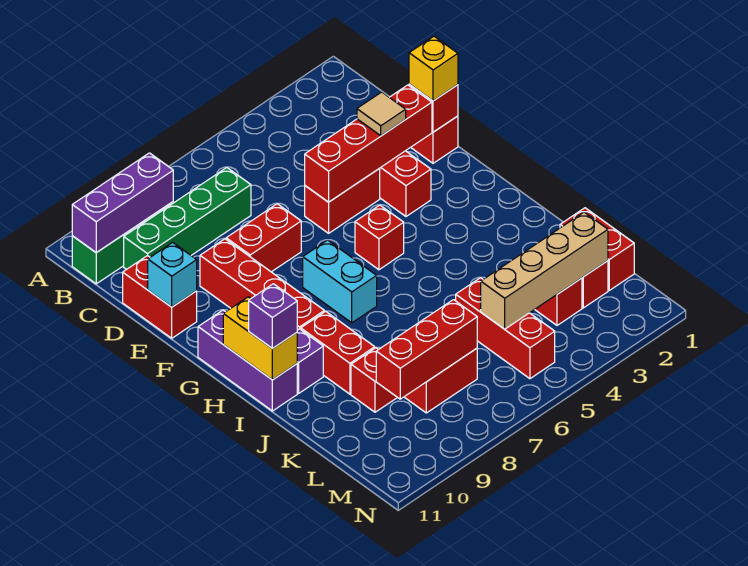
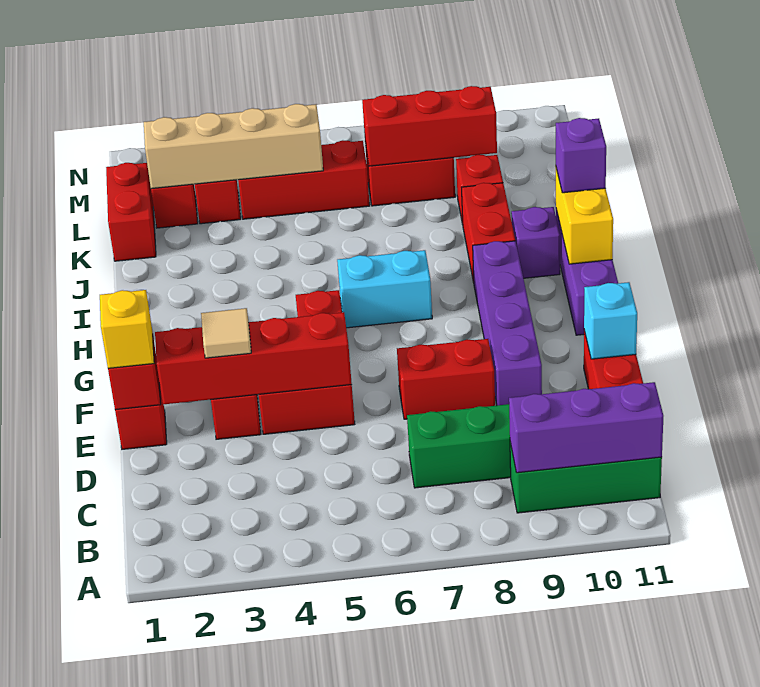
red 1x4 brick [200,239,324,330] -> purple 1x4 brick [473,241,542,405]
cyan 1x2 brick [303,240,377,323] -> cyan 1x2 brick turned to [337,250,432,328]
red 1x3 brick [456,278,555,379] -> red 1x3 brick turned to [238,140,370,219]

